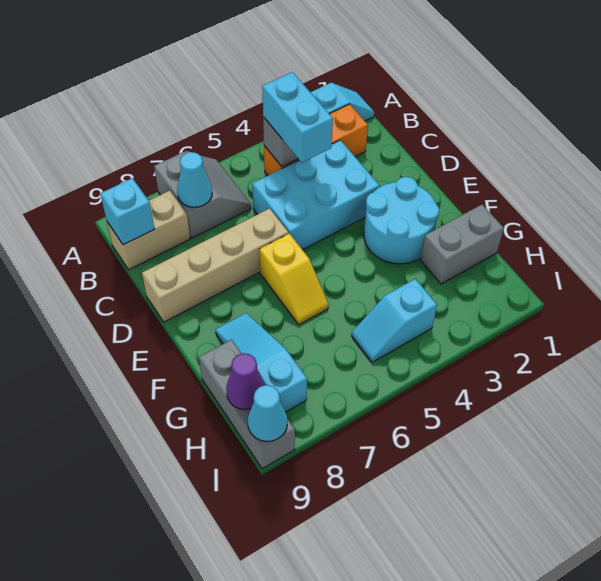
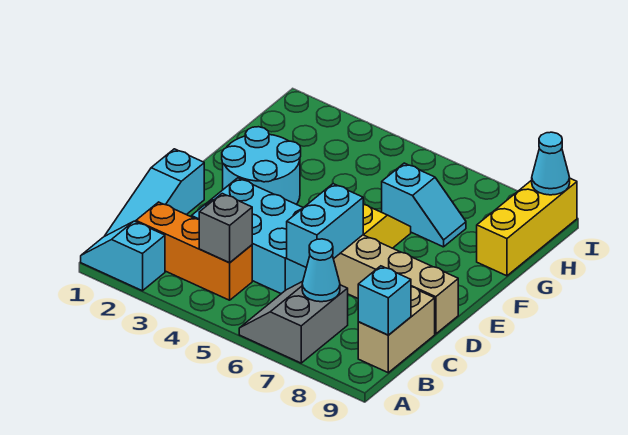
cyan 1x2 brick [262,72,333,162] -> cyan 1x2 brick moved to [287,184,363,268]
tan 1x2 brick [107,191,190,270] -> tan 1x2 brick turned to [358,287,435,373]
cyan 1x3 slope [216,313,307,412] -> cyan 1x3 slope moved to [105,149,204,236]
grey 1x2 brick [420,205,504,284] -> none
grey 1x3 brick [199,339,295,469] -> yellow 1x3 brick [477,179,577,276]
cyan 1x2 slope [352,279,437,362] -> cyan 1x2 slope moved to [382,163,466,247]
purple 1x1 cone [226,353,265,410] -> none

